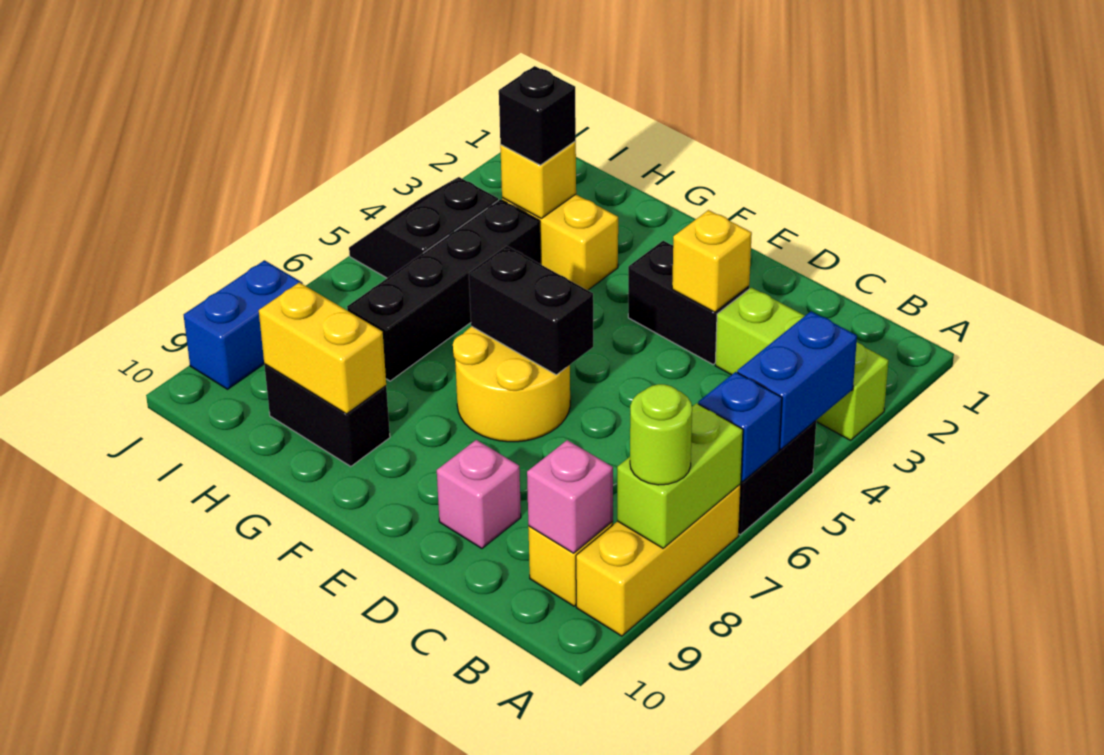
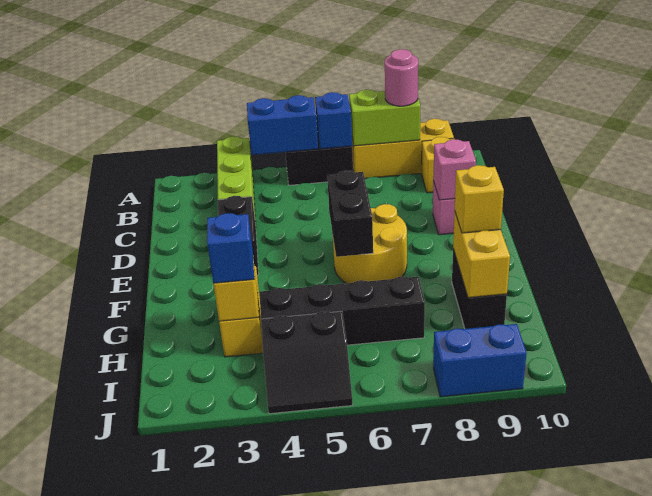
lime 1x1 round brick [630,384,692,485] -> pink 1x1 round brick [385,49,418,106]
pink 1x1 brick [527,440,613,553] -> pink 1x1 brick moved to [433,139,476,200]
yellow 1x1 brick [672,210,752,312] -> yellow 1x1 brick moved to [455,165,504,233]
black 1x1 brick [499,66,576,165] -> blue 1x1 brick [207,213,254,283]

